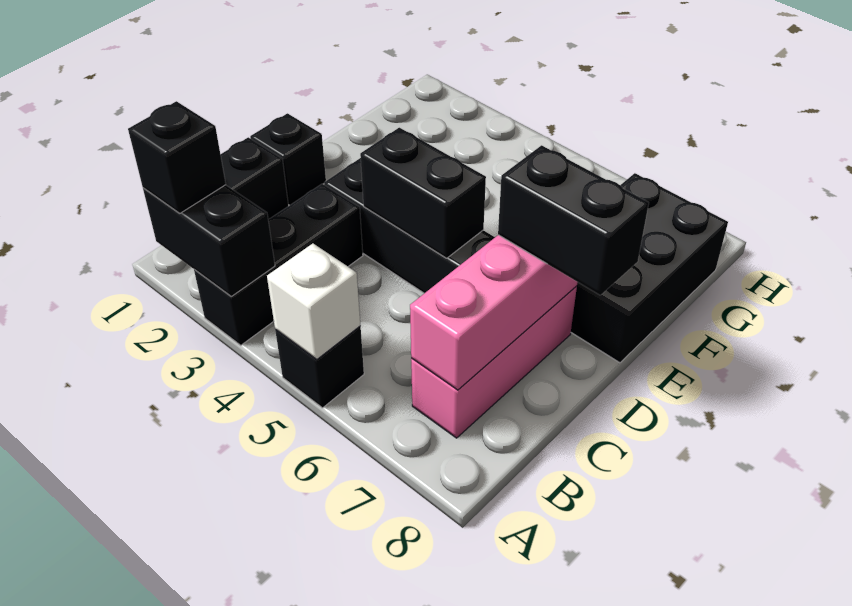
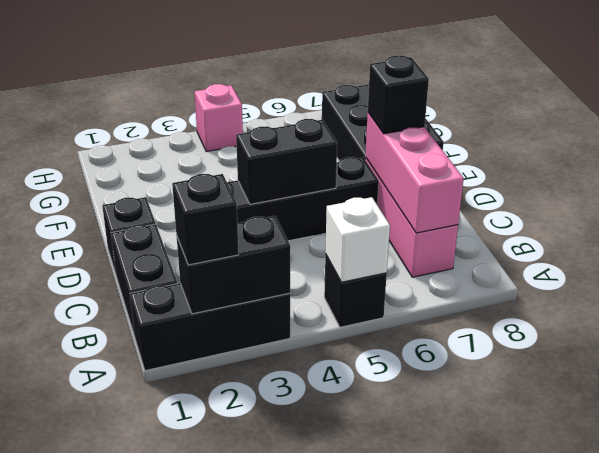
black 1x3 brick [194,184,363,345] -> black 1x3 brick turned to [130,283,290,371]
black 1x2 brick [498,145,649,295] -> black 1x1 brick [368,55,429,134]
none -> pink 1x1 brick [194,84,243,152]

